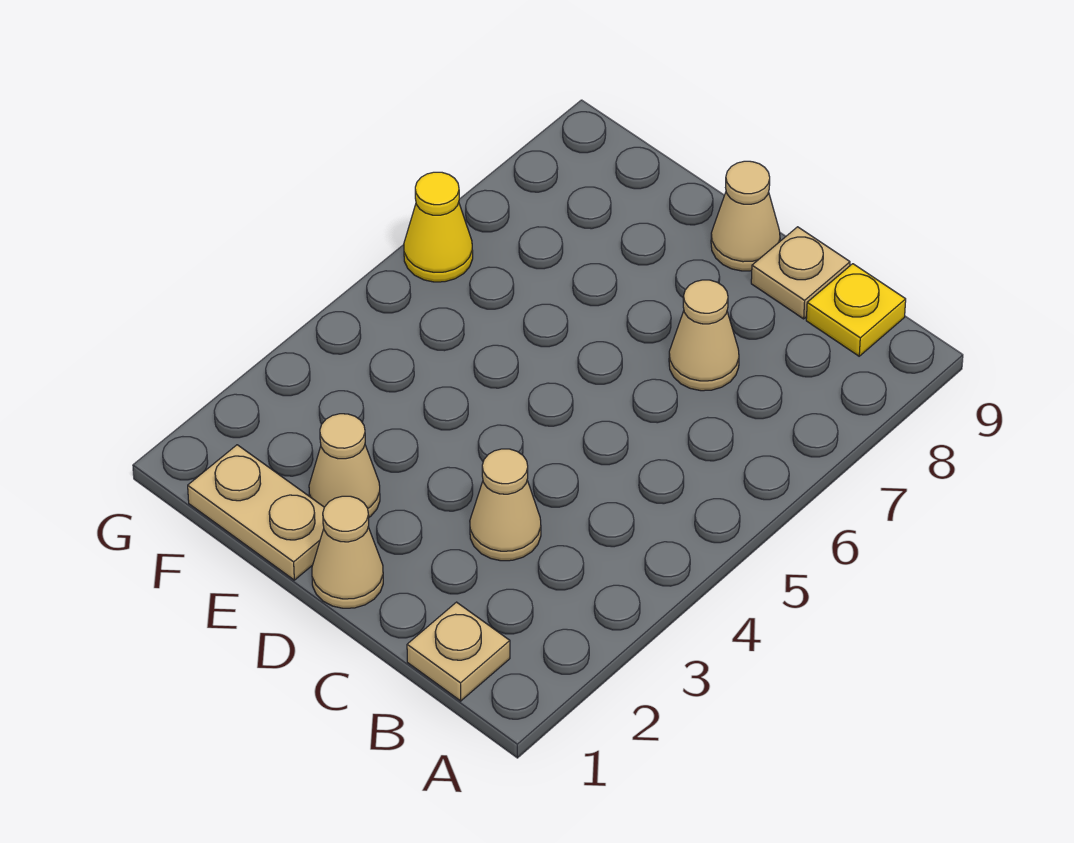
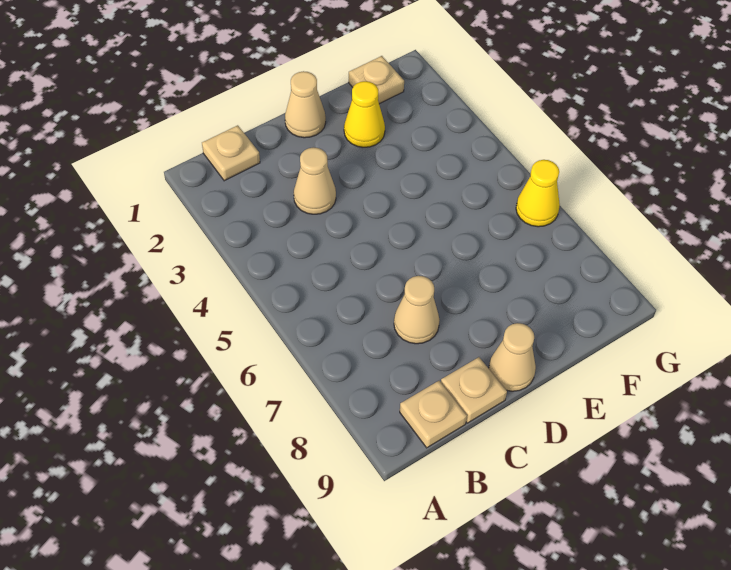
yellow 1x1 plate [806,264,906,356] -> tan 1x1 plate [400,381,467,448]
tan 1x2 plate [188,445,324,580] -> tan 1x1 plate [349,56,404,104]
tan 1x1 cone [309,414,380,517] -> yellow 1x1 cone [344,81,385,147]

